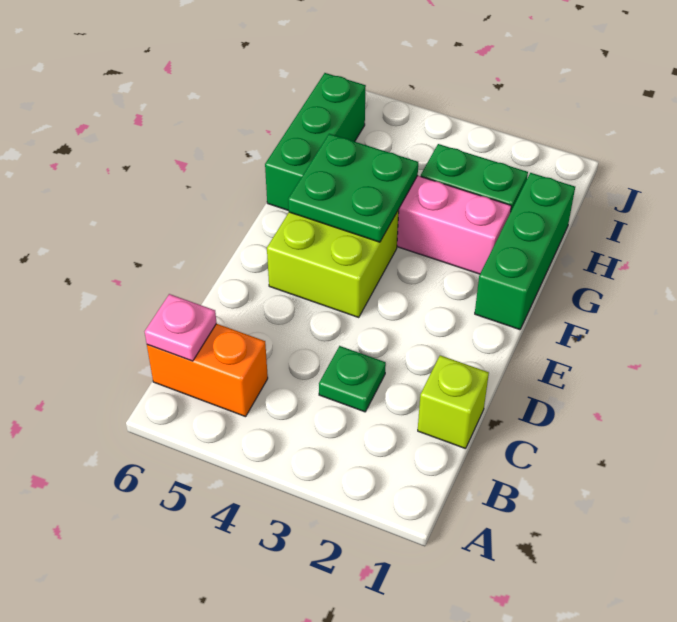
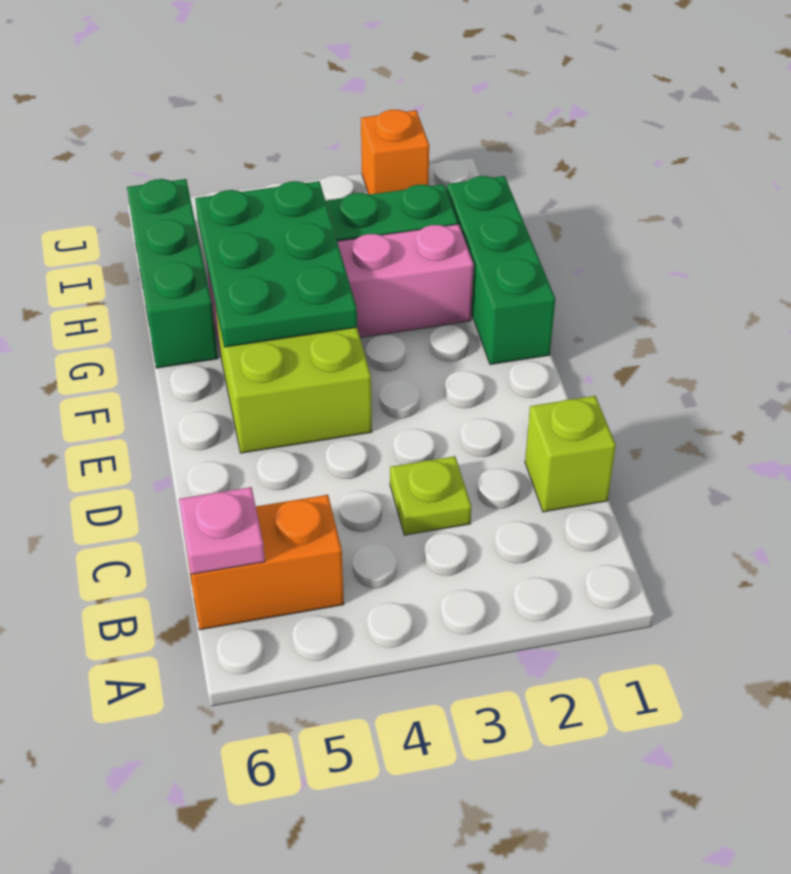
green 1x1 plate [319,346,386,412] -> lime 1x1 plate [390,456,472,535]
green 2x2 plate [288,134,418,242] -> green 2x3 plate [195,181,357,347]
none -> orange 1x1 brick [361,110,429,195]

